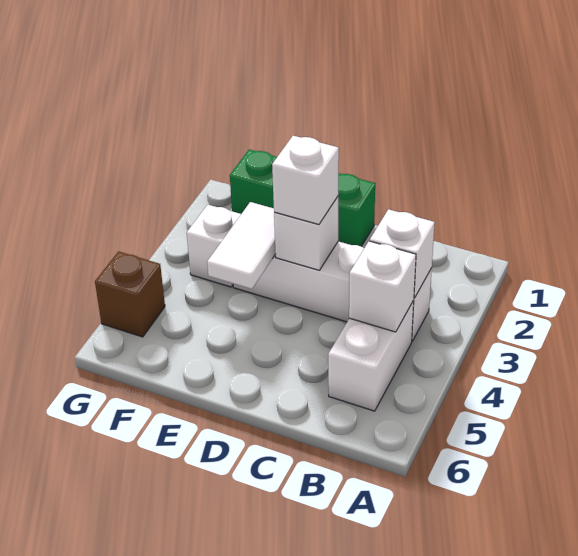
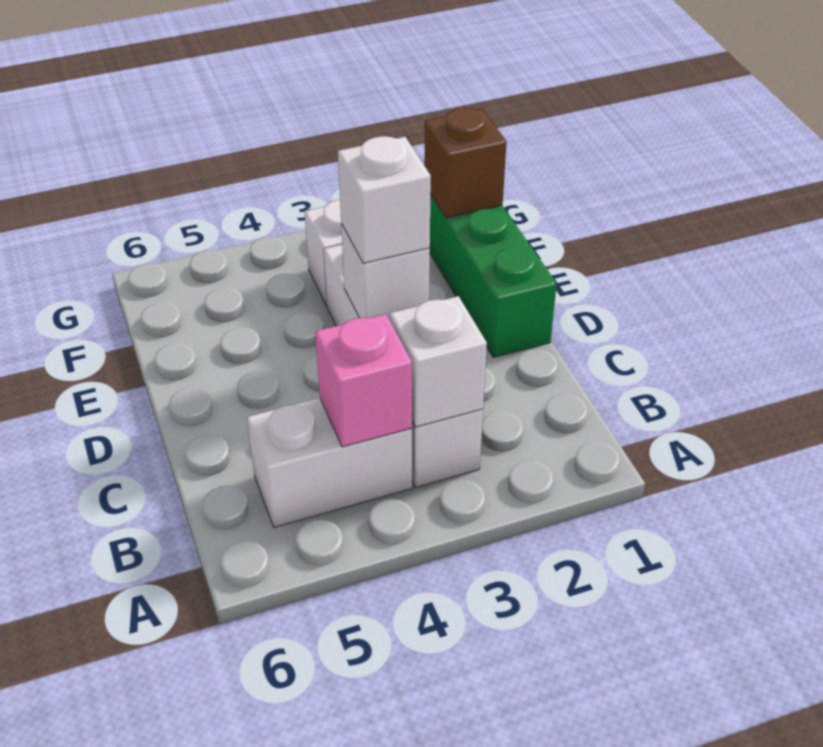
white 1x1 brick [349,241,416,332] -> pink 1x1 brick [315,314,412,447]
white 1x2 tile [207,202,276,289] -> none
brown 1x1 brick [95,251,165,337] -> brown 1x1 brick moved to [424,108,507,218]

